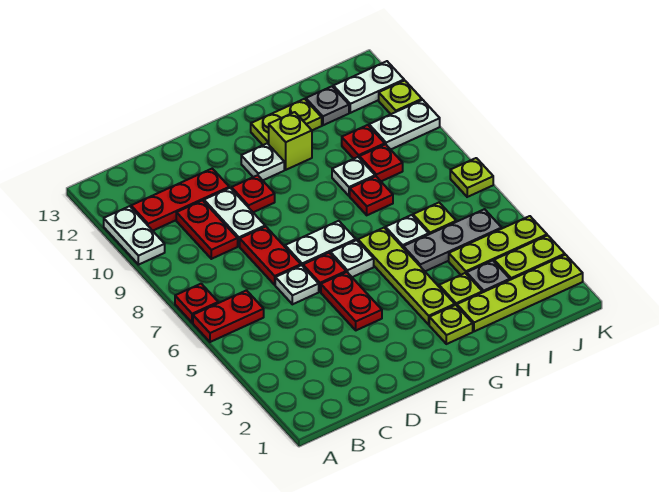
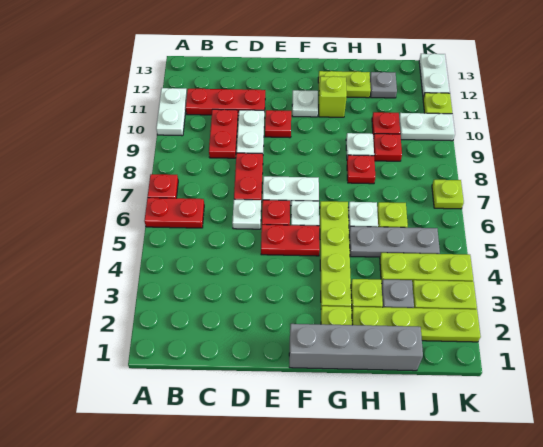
red 1x2 plate [321,272,382,330] -> red 1x2 plate turned to [261,225,320,256]
none -> grey 1x4 brick [289,324,423,371]
white 1x2 plate [333,61,404,113] -> white 1x2 plate turned to [419,53,450,98]

